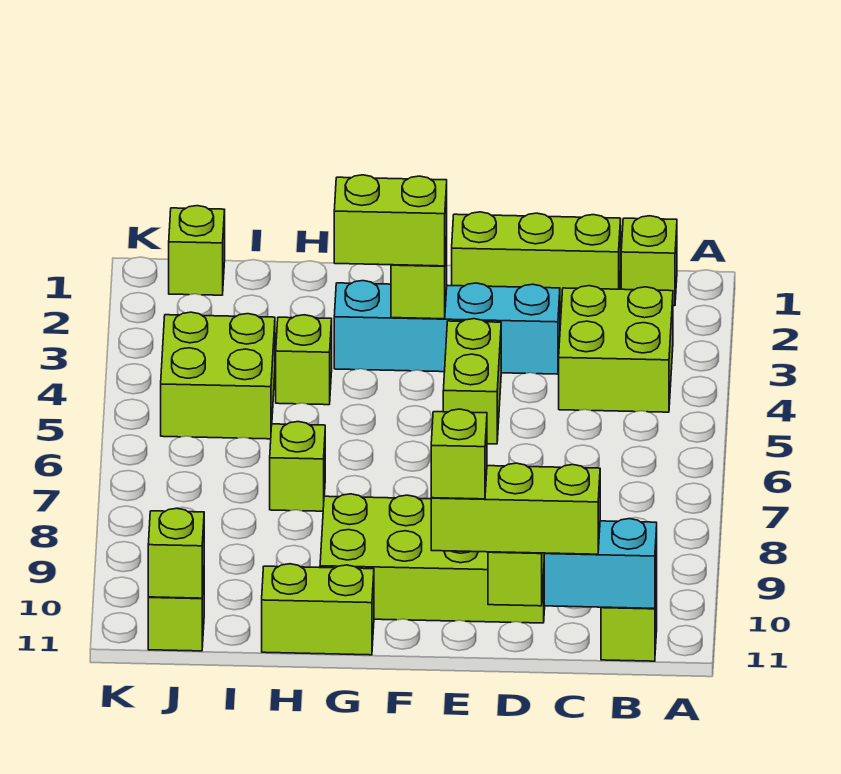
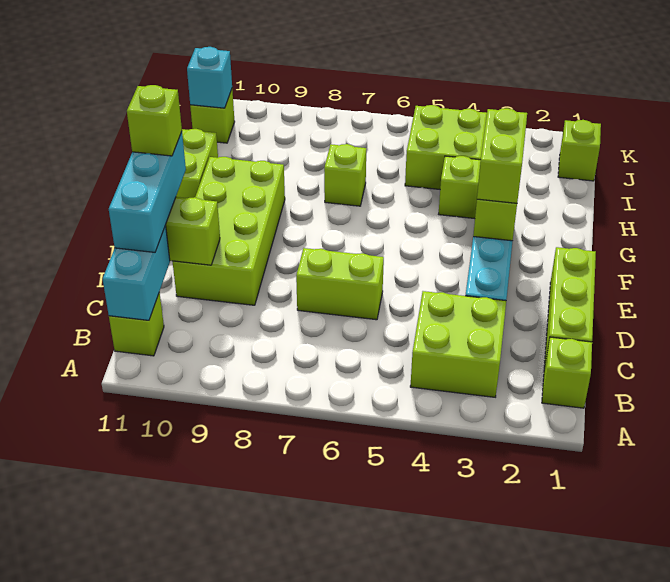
lime 1x3 brick [431,463,600,554] -> cyan 1x3 brick [109,132,186,252]
lime 1x2 brick [443,319,501,444] -> lime 1x2 brick moved to [296,248,384,320]
lime 1x1 brick [148,508,204,598] -> cyan 1x1 brick [187,47,232,108]

